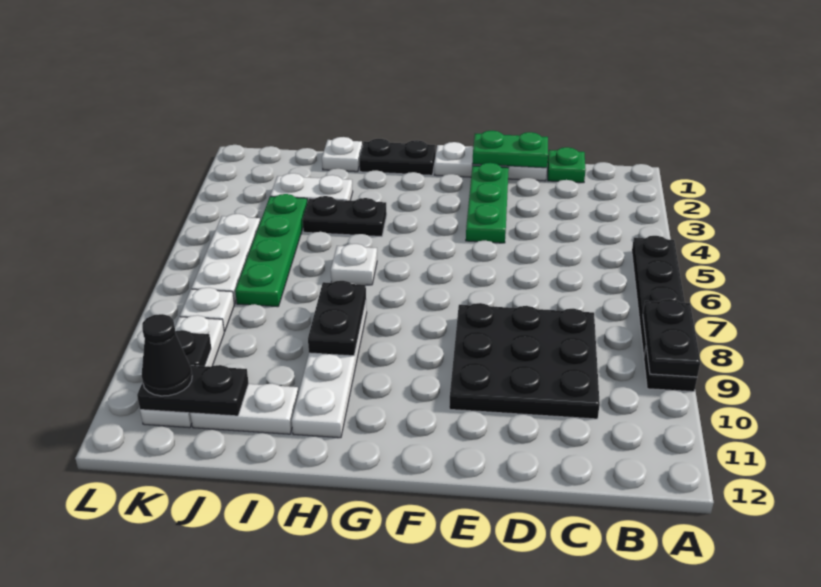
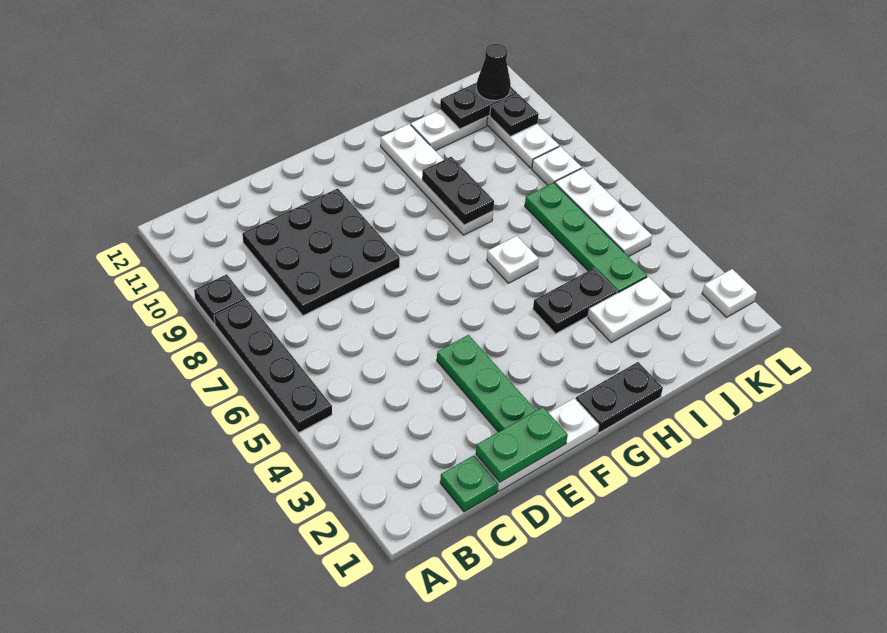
black 1x2 plate [643,299,700,377] -> none
white 1x1 plate [322,137,362,172] -> white 1x1 plate moved to [702,269,757,317]

